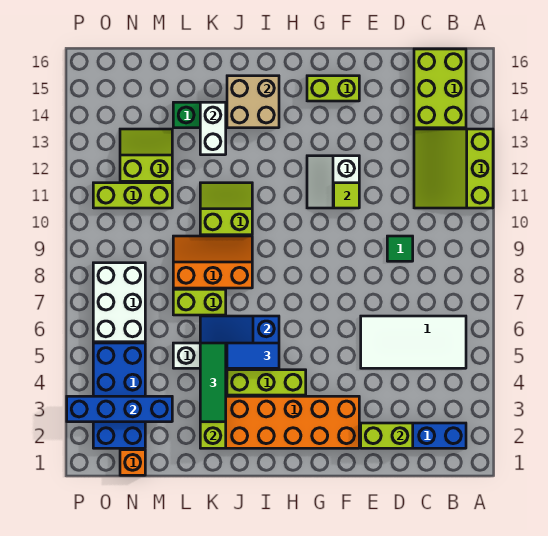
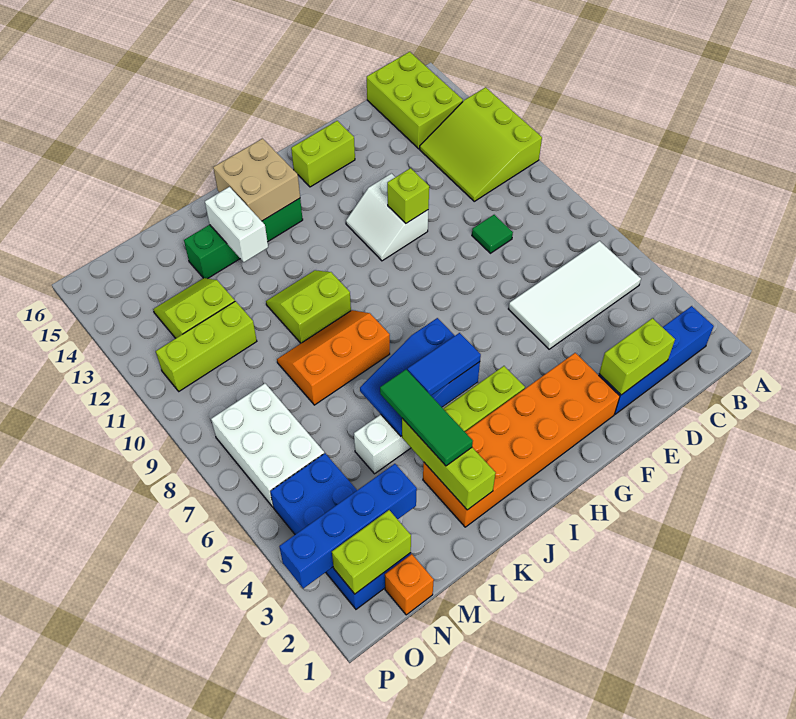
lime 1x1 tile [334,183,359,208] -> lime 1x1 brick [387,168,429,223]
lime 1x2 brick [173,289,226,315] -> lime 1x2 brick moved to [332,510,411,594]

